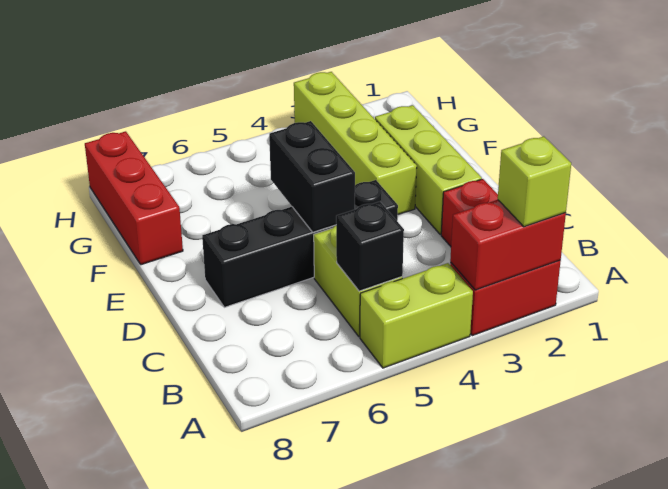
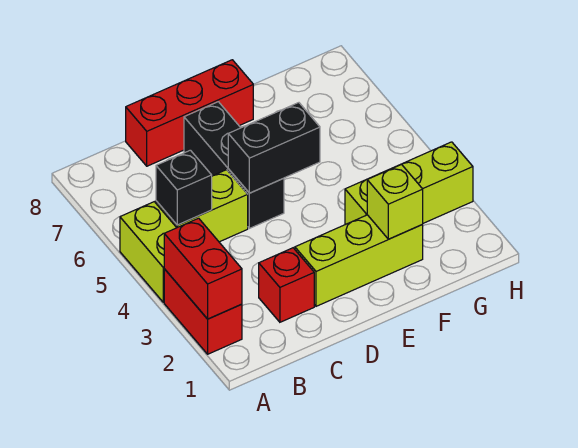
lime 1x1 brick [498,136,571,227] -> lime 1x1 brick moved to [367,164,423,239]
black 1x4 brick [202,180,398,307] -> black 1x3 brick [184,102,284,228]
lime 1x4 brick [294,72,417,215] -> lime 1x3 brick [345,142,473,224]
red 1x3 brick [85,131,183,265] -> red 1x3 brick moved to [126,60,253,166]

